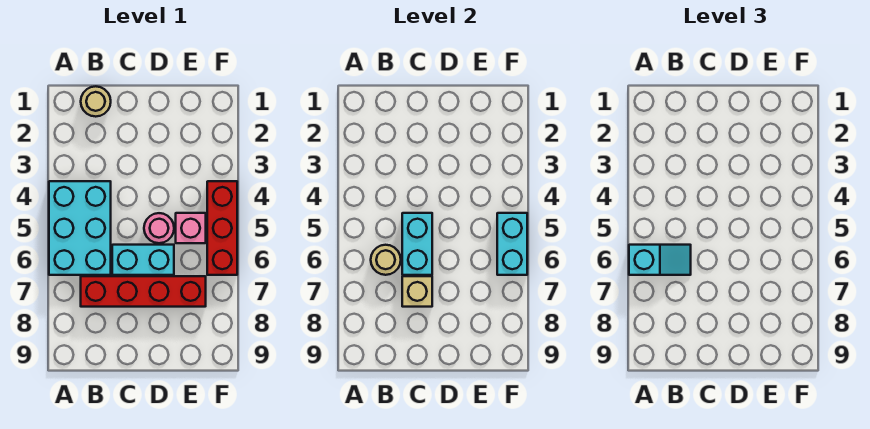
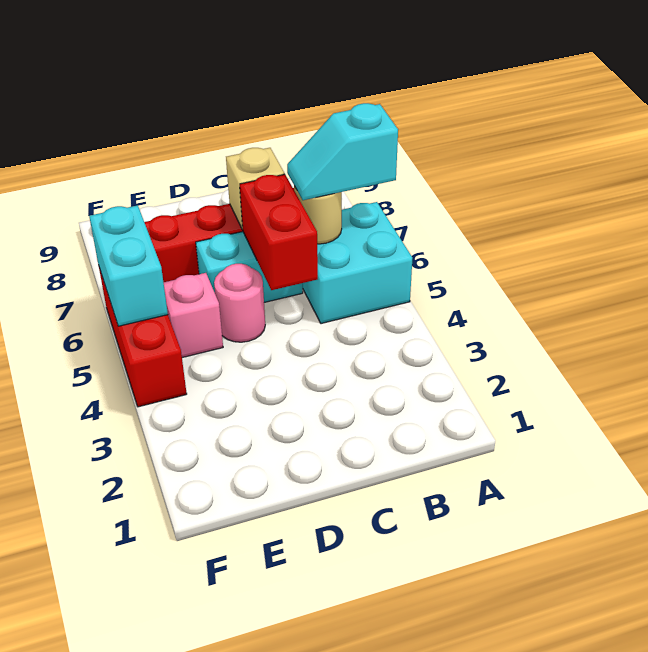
cyan 2x3 brick [49,181,111,275] -> cyan 2x2 brick [303,202,412,324]
tan 1x1 round brick [81,86,111,117] -> none
cyan 1x2 brick [402,213,432,275] -> red 1x2 brick [240,174,318,290]

